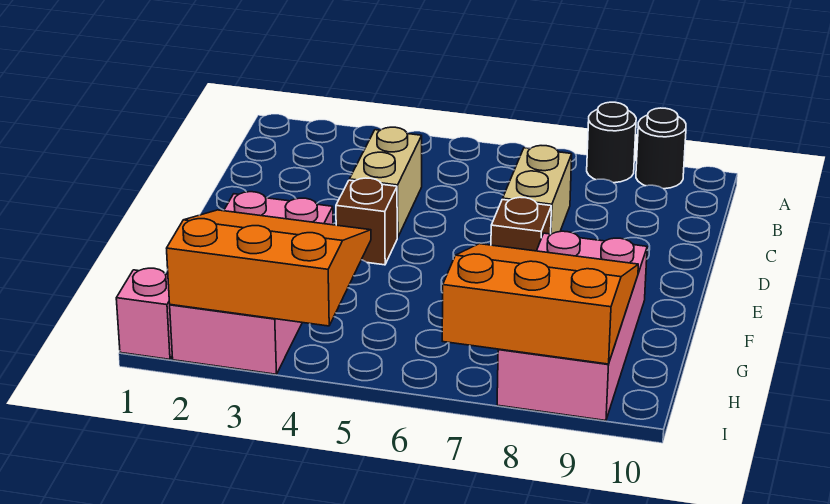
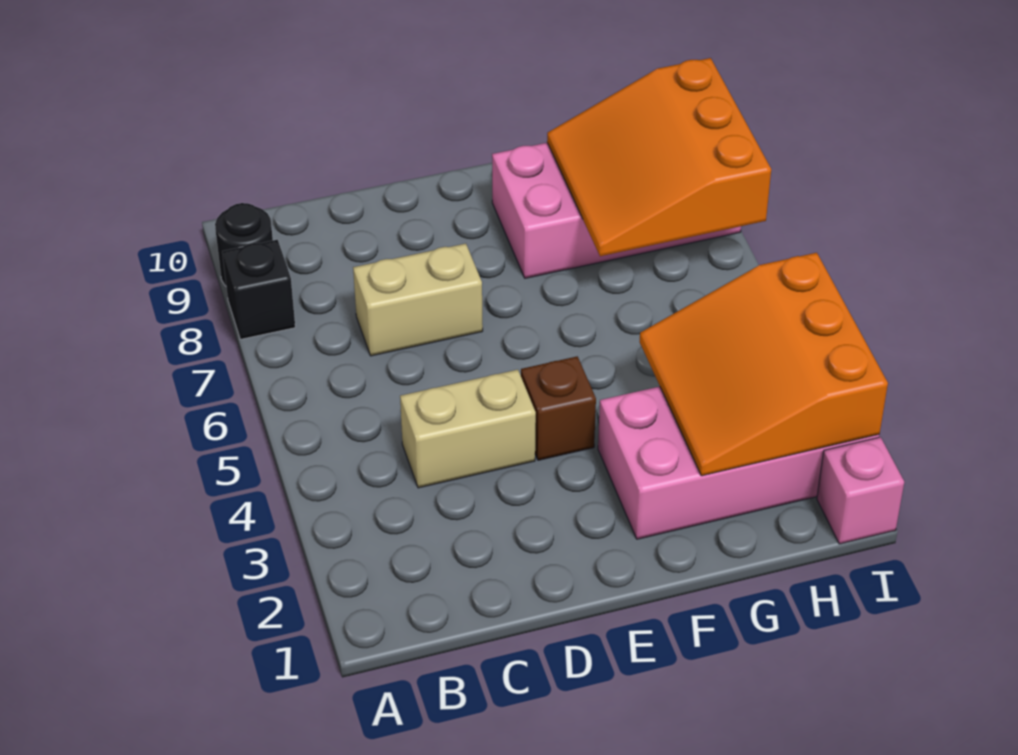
black 1x1 round brick [587,102,636,183] -> black 1x1 brick [222,240,295,339]
brown 1x1 brick [491,197,551,251] -> none

